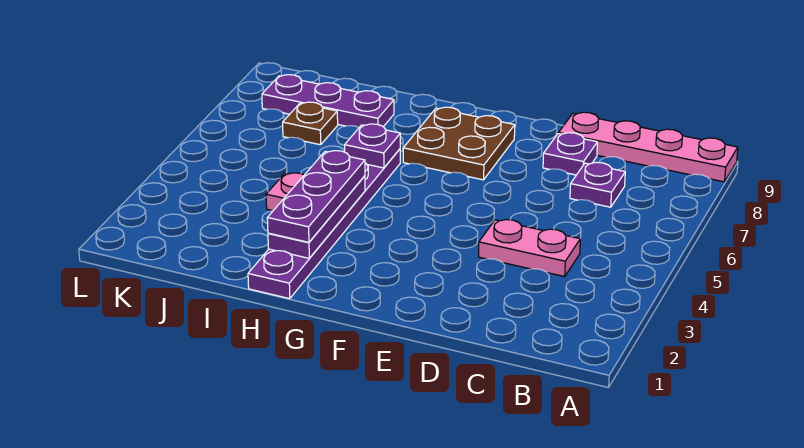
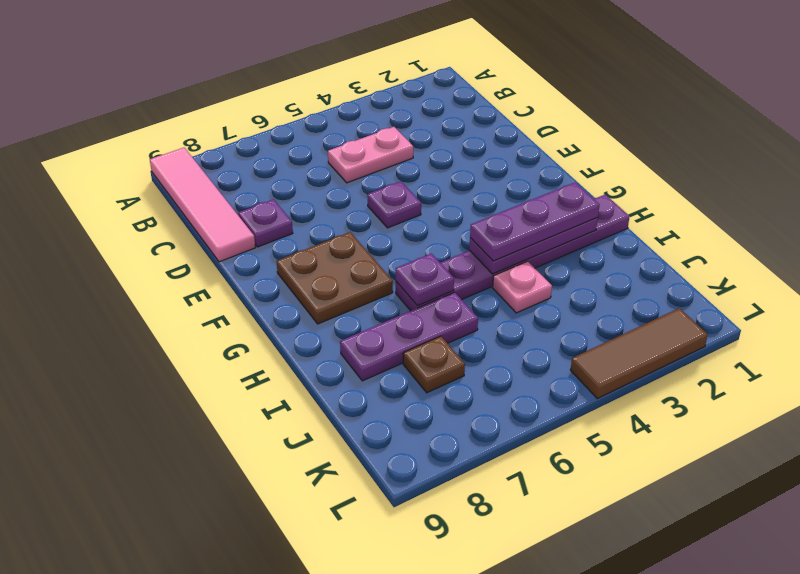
pink 1x4 plate [559,112,738,182] -> pink 1x4 tile [150,148,255,262]
pink 1x2 plate [479,220,580,277] -> pink 1x2 plate turned to [328,127,413,183]
purple 1x1 plate [570,162,625,207] -> purple 1x1 plate moved to [367,181,421,228]
purple 1x3 plate [262,75,394,127] -> purple 1x3 plate turned to [340,292,478,381]
none -> brown 1x3 tile [571,308,708,398]

